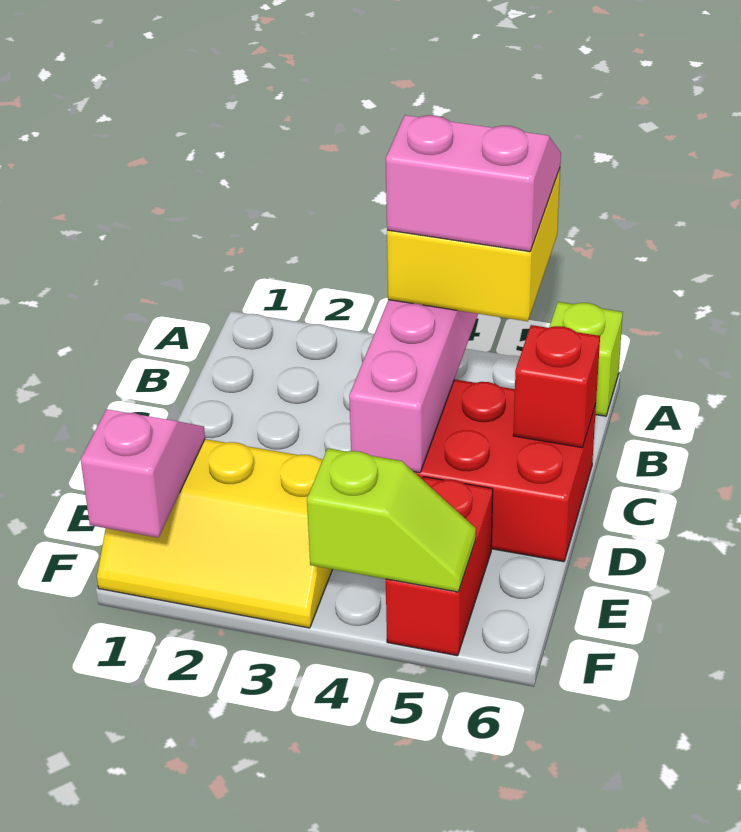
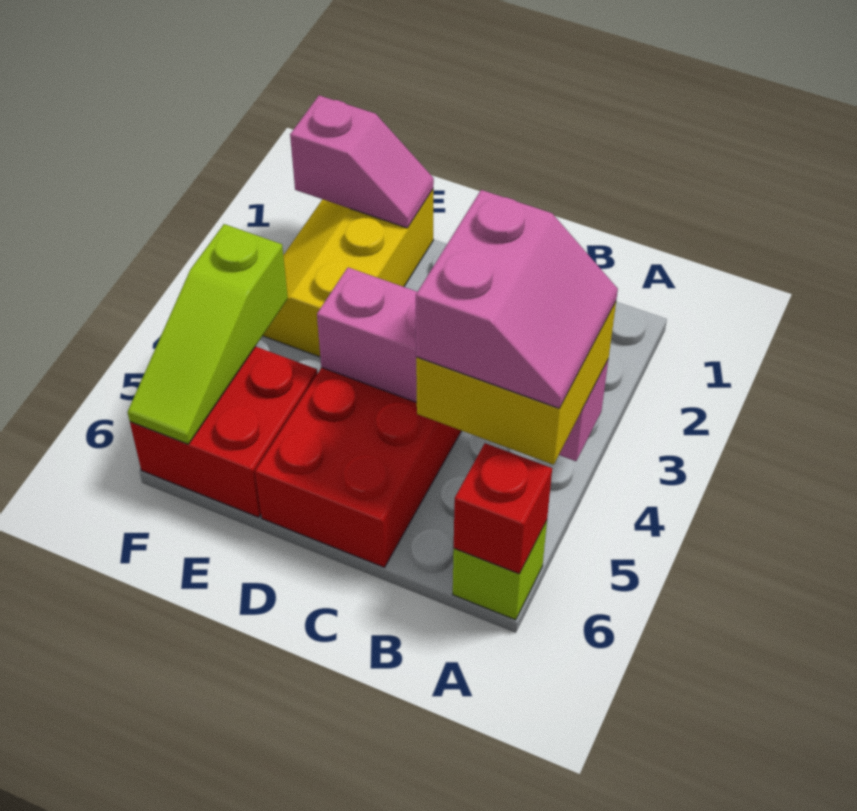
red 1x1 brick [513,325,600,448] -> red 1x1 brick moved to [454,443,552,574]
red 1x2 brick [386,477,493,656] -> red 2x2 brick [130,346,317,517]
lime 1x2 slope [307,448,476,592] -> lime 1x3 slope [128,224,288,444]

